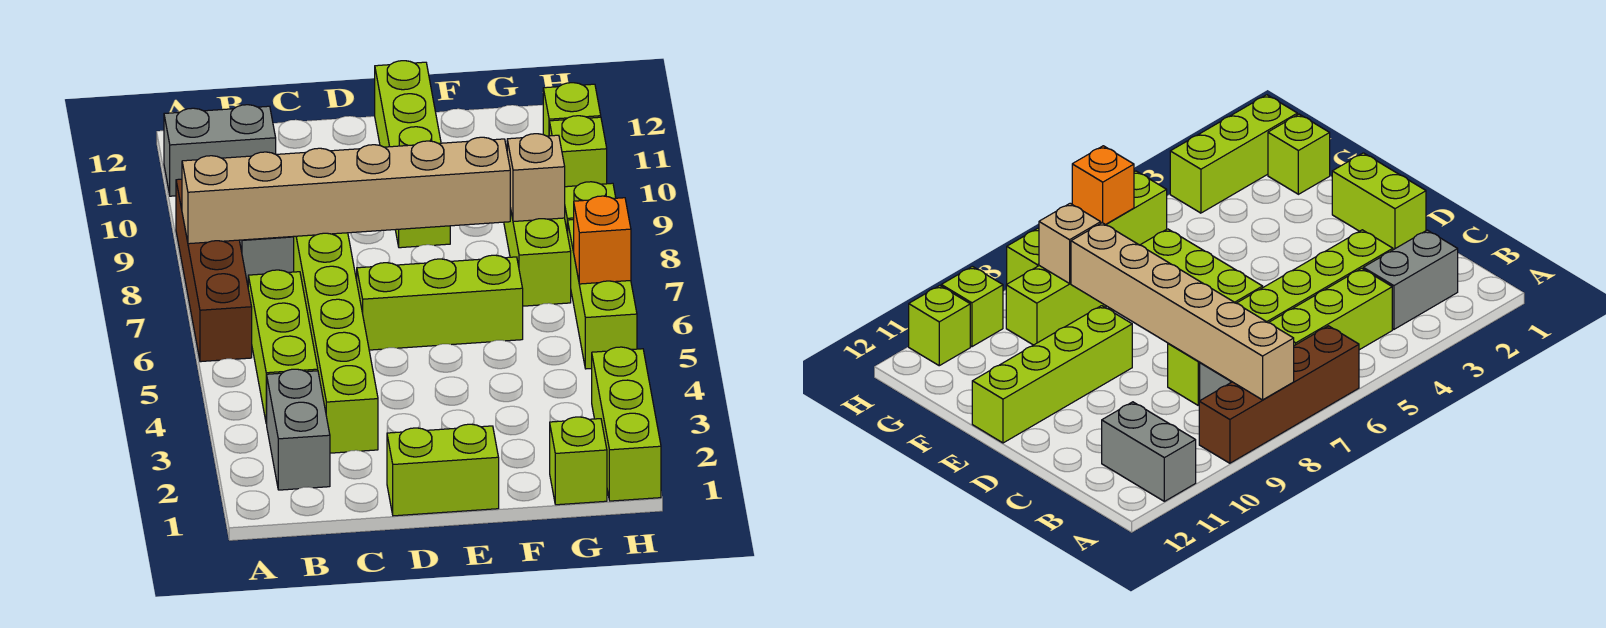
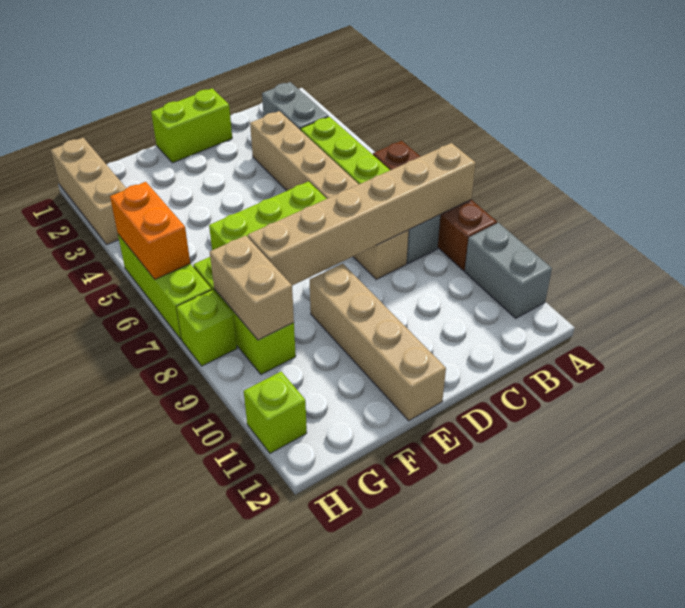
grey 1x2 brick [164,105,276,196] -> grey 1x2 brick turned to [465,223,552,318]
lime 1x6 brick [294,233,378,453] -> tan 1x6 brick [250,111,409,280]
lime 1x4 brick [375,61,450,248] -> tan 1x4 brick [310,264,446,421]
lime 1x1 brick [550,417,607,505] -> none
tan 1x1 brick [507,134,565,222] -> tan 1x2 brick [210,235,294,340]
lime 1x3 brick [592,347,661,501] -> tan 1x3 brick [51,138,126,244]
orange 1x1 brick [574,196,631,284] -> orange 1x2 brick [110,182,190,279]
lime 1x1 brick [549,116,607,187] -> none

